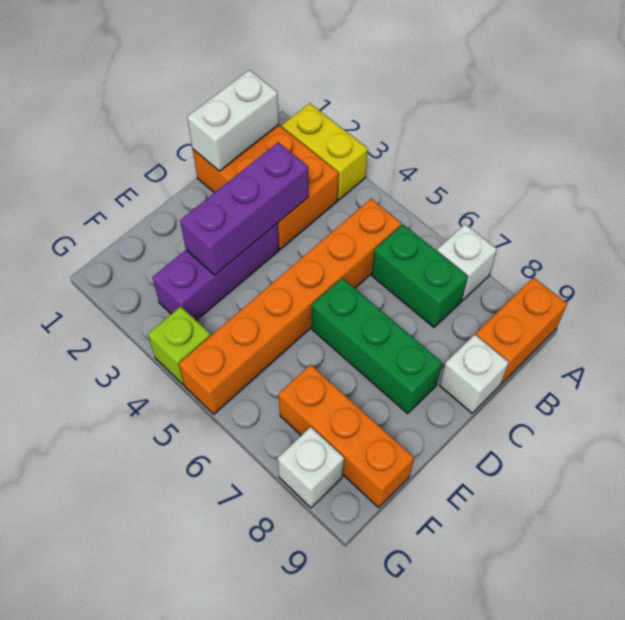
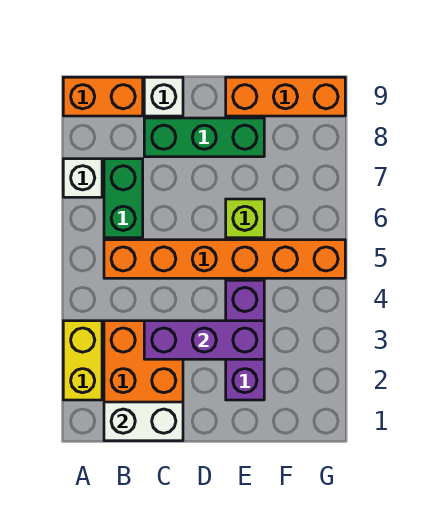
purple 1x3 brick [152,223,279,320] -> purple 1x3 brick turned to [226,280,264,400]
green 1x3 brick [312,278,442,413] -> green 1x3 brick turned to [144,118,264,157]
orange 1x3 brick [278,365,414,507] -> orange 1x3 brick turned to [226,77,345,116]
lime 1x1 brick [148,306,211,385] -> lime 1x1 brick moved to [226,199,264,238]
white 1x1 brick [278,427,344,508] -> none

